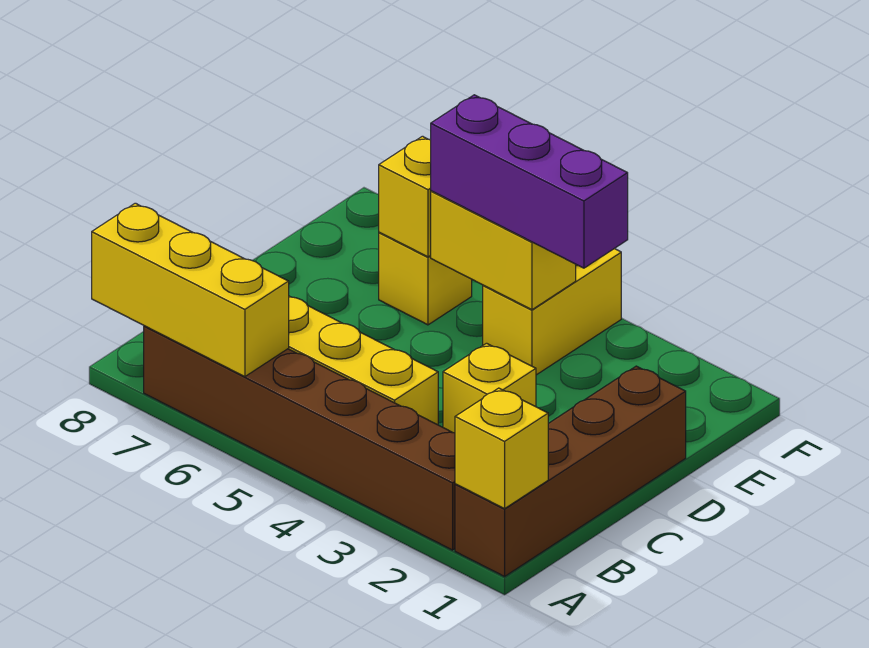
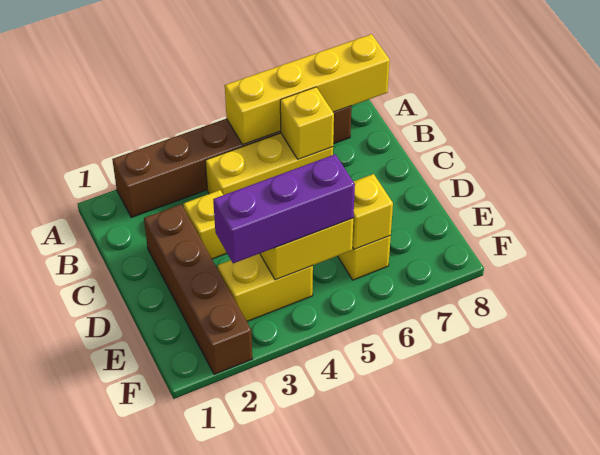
brown 1x4 brick [455,366,686,577] -> brown 1x4 brick moved to [144,204,252,374]
yellow 1x1 brick [455,388,548,509] -> yellow 1x1 brick moved to [280,87,334,159]
yellow 1x3 brick [92,203,289,377] -> yellow 1x4 brick [225,34,390,145]
yellow 1x2 brick [483,249,621,375] -> yellow 1x2 brick turned to [218,254,313,321]

